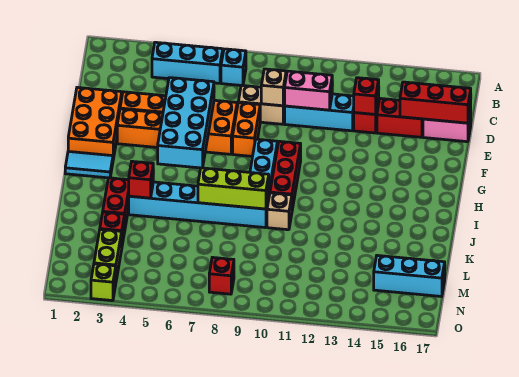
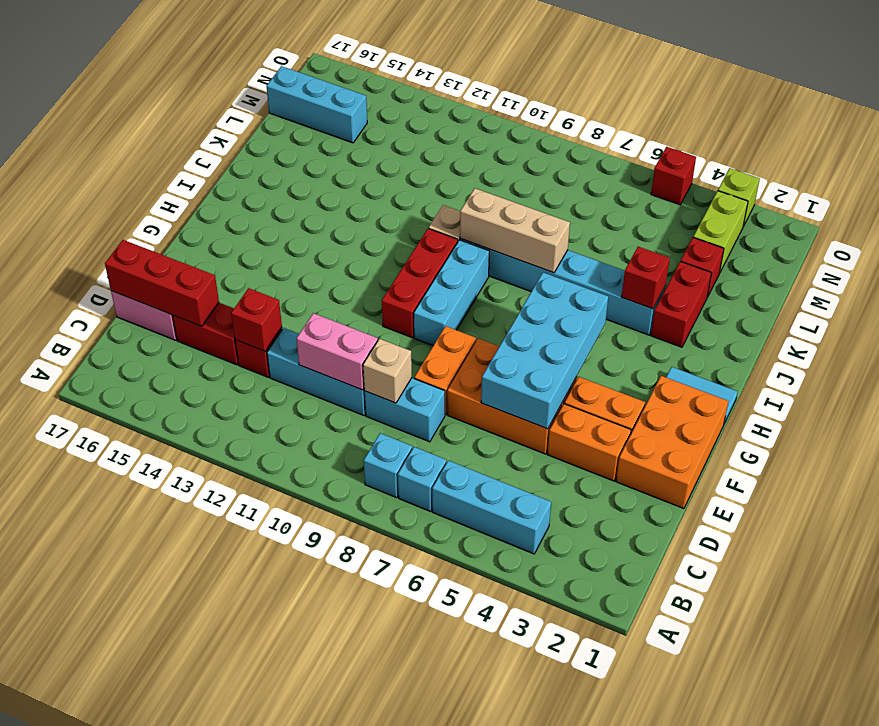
none -> cyan 1x1 brick [364,433,412,498]
tan 1x2 brick [238,85,285,124] -> cyan 1x2 brick [365,378,445,442]
lime 1x3 brick [198,168,269,209] -> tan 1x3 brick [460,188,570,273]
red 1x1 brick [209,257,234,294] -> red 1x1 brick moved to [651,147,696,205]

